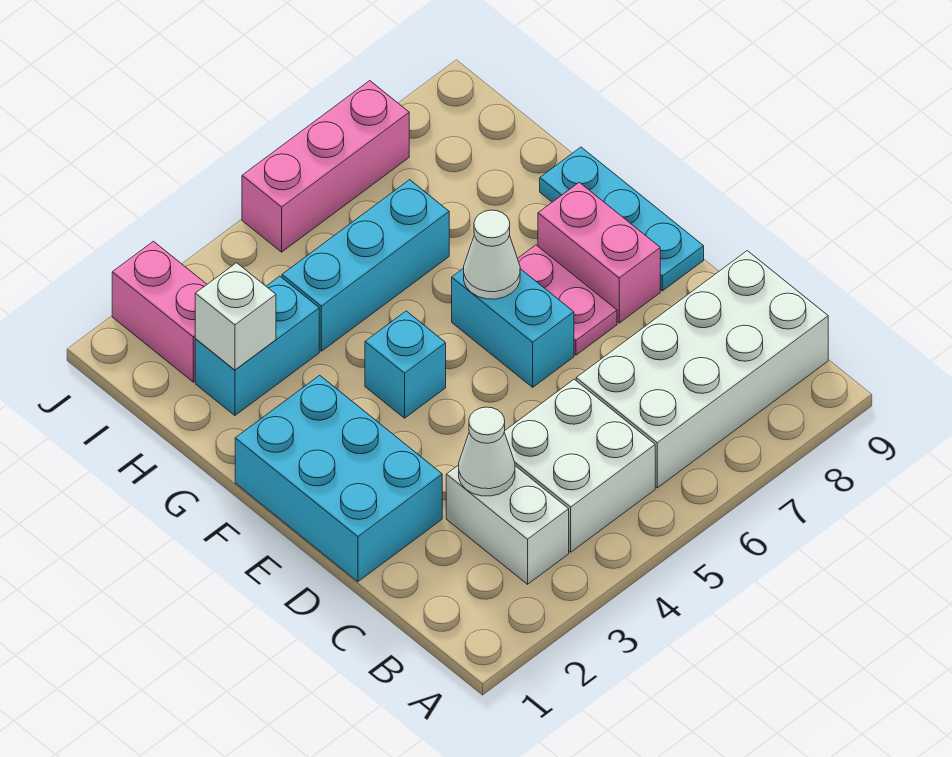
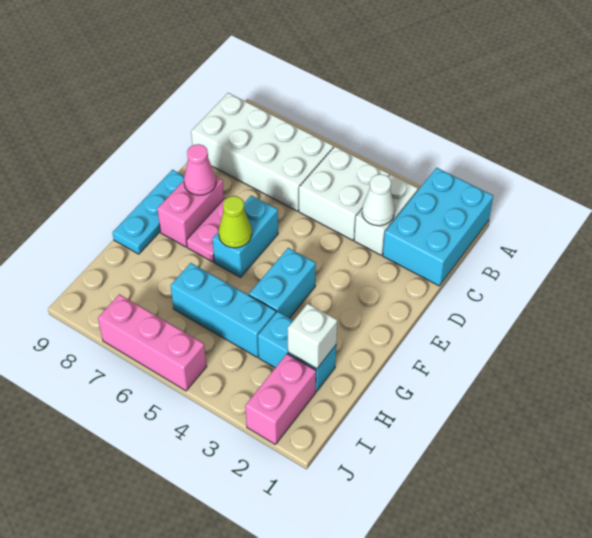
cyan 2x3 brick [235,375,442,582] -> cyan 2x3 brick moved to [383,168,493,286]
none -> pink 1x1 cone [184,144,216,195]
cyan 1x1 brick [365,311,446,418] -> cyan 1x2 brick [249,248,316,318]
white 1x1 cone [464,210,520,299] -> lime 1x1 cone [218,196,252,248]

